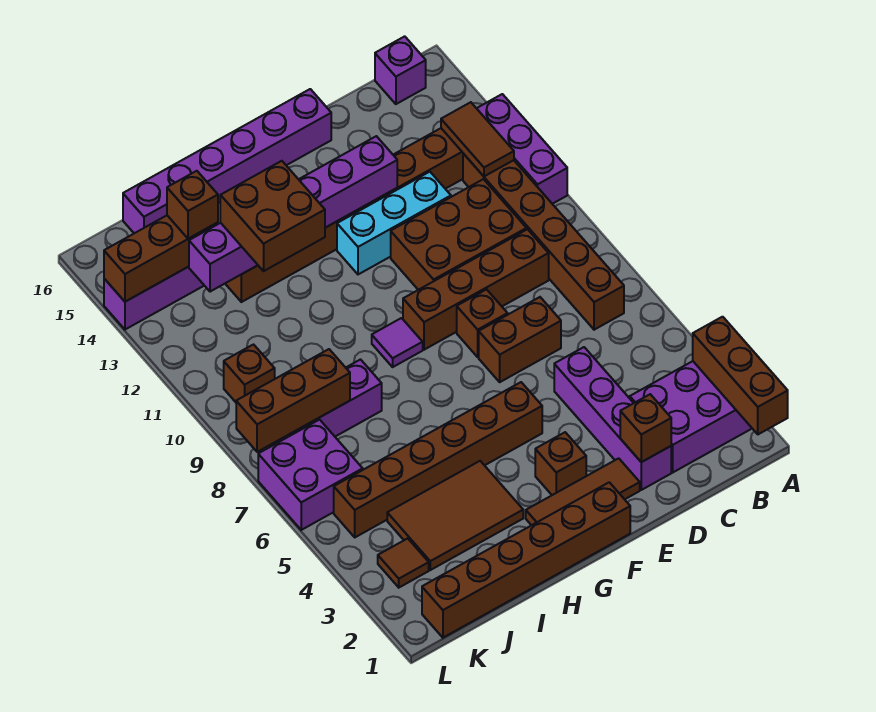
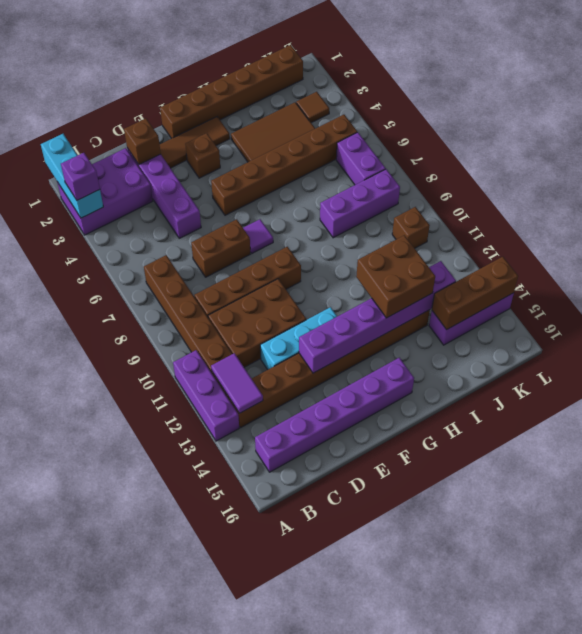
brown 1x3 brick [693,317,788,434] -> cyan 1x3 brick [41,134,103,218]
brown 1x2 tile [441,102,514,176] -> purple 1x2 tile [211,353,263,413]
purple 1x1 brick [375,36,426,104] -> purple 1x1 brick moved to [61,153,100,200]
brown 1x1 brick [457,289,508,357] -> none
purple 1x6 brick [123,89,331,233] -> purple 1x6 brick moved to [255,358,414,472]
purple 1x1 tile [372,318,423,367] -> purple 1x1 tile moved to [243,219,273,253]
brown 1x3 brick [236,349,350,452] -> none
brown 1x1 brick [167,171,218,239] -> none
purple 2x2 brick [258,420,363,530] -> purple 1x2 brick [336,132,386,185]

